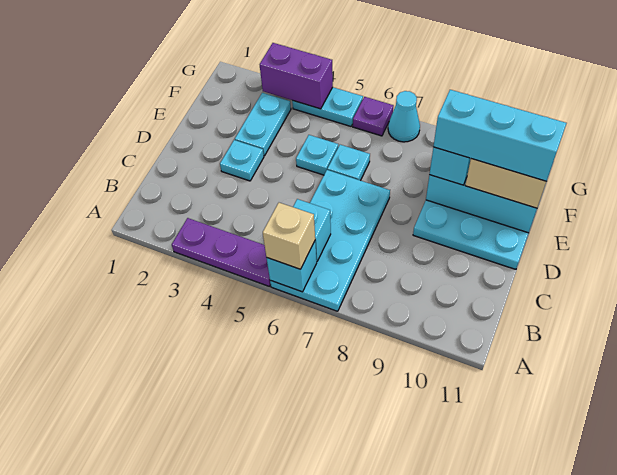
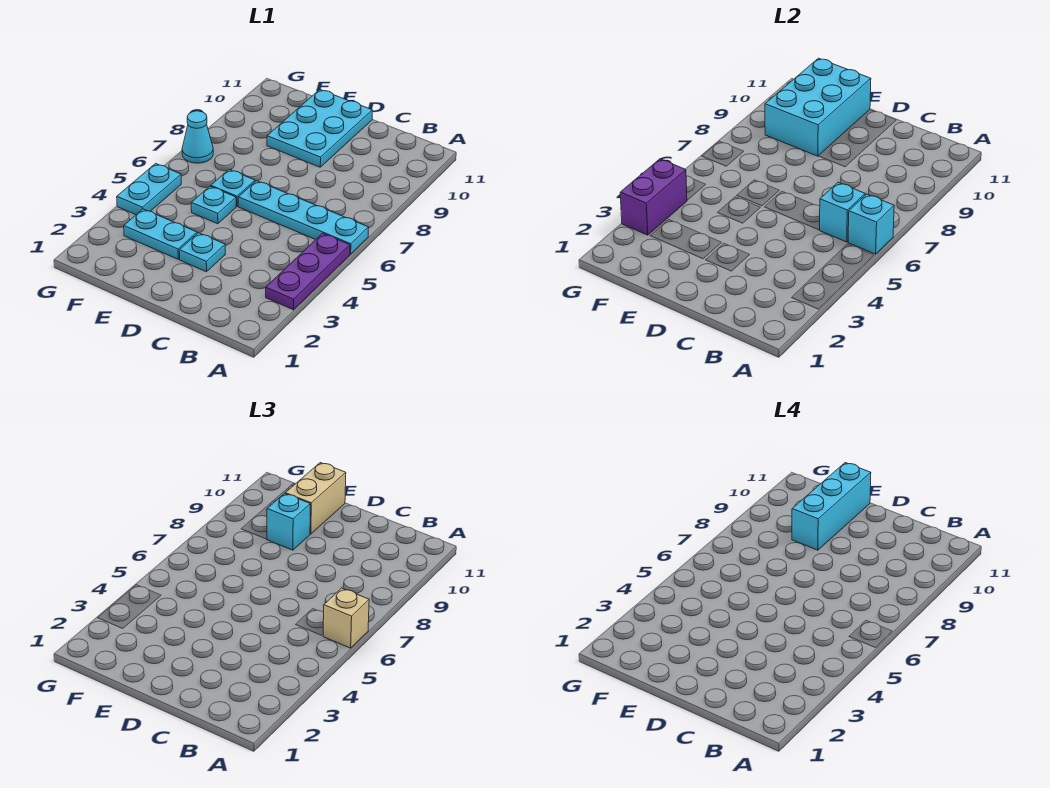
cyan 2x4 plate [270,170,390,311] -> cyan 1x4 plate [238,181,369,254]
purple 1x1 plate [353,97,393,136] -> none

